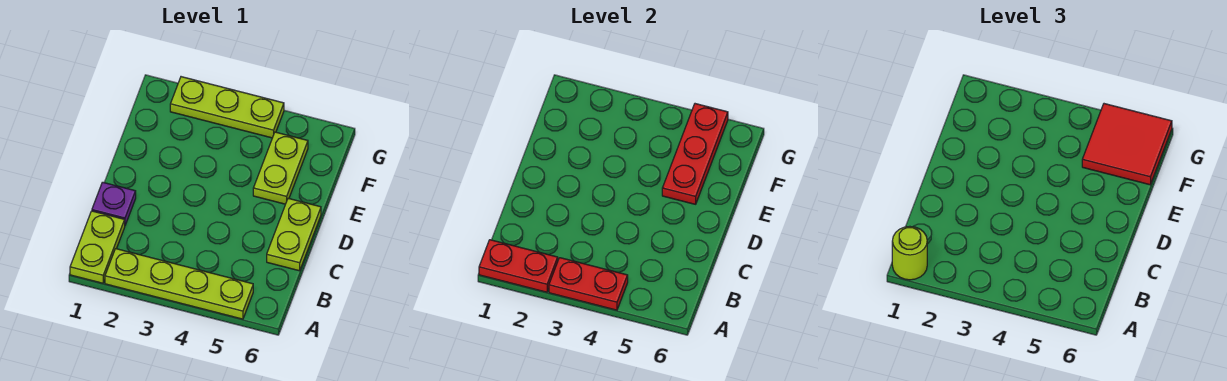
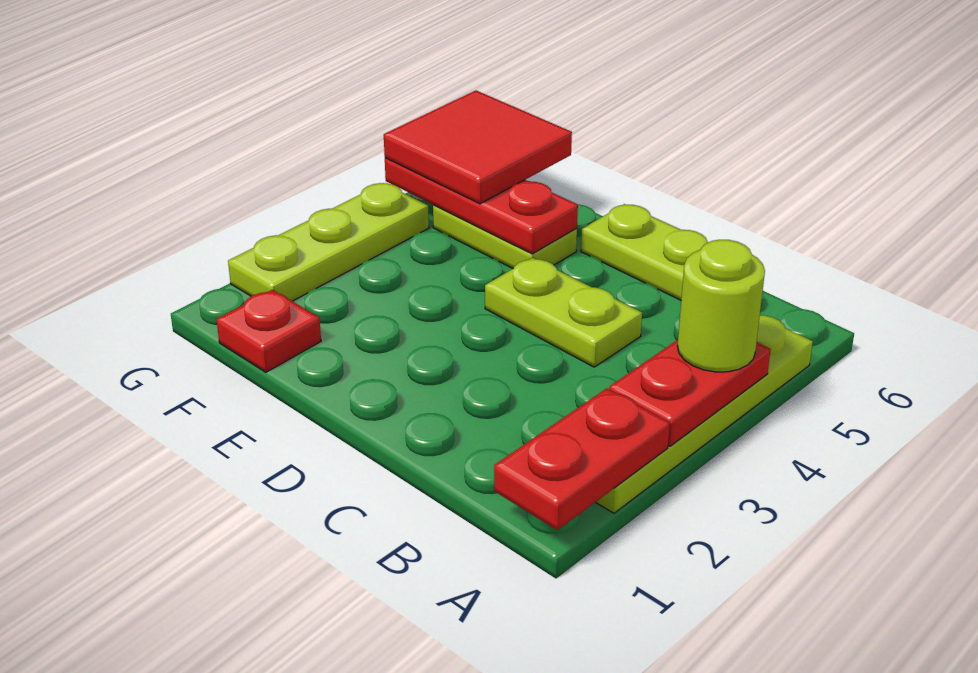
lime 1x2 plate [70,211,125,283] -> lime 1x2 plate moved to [485,258,642,367]
lime 1x1 round brick [892,226,927,280] -> lime 1x1 round brick moved to [677,240,765,372]
purple 1x1 plate [92,182,136,225] -> none
none -> red 1x1 plate [216,290,321,372]

